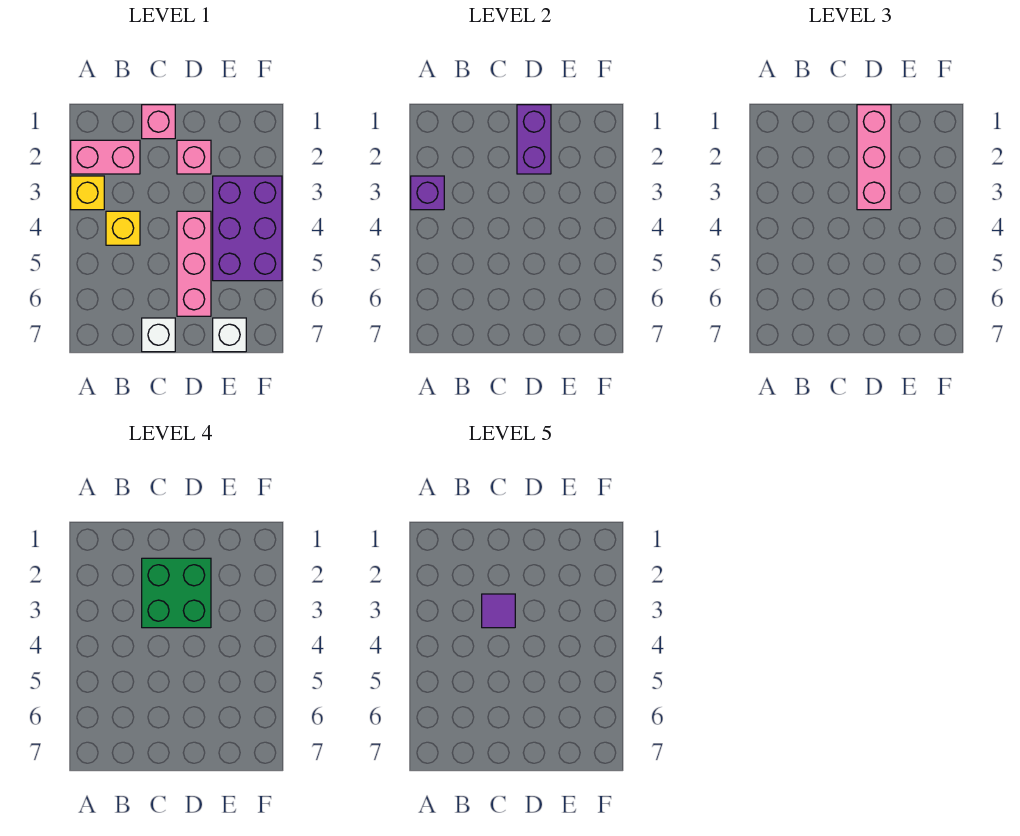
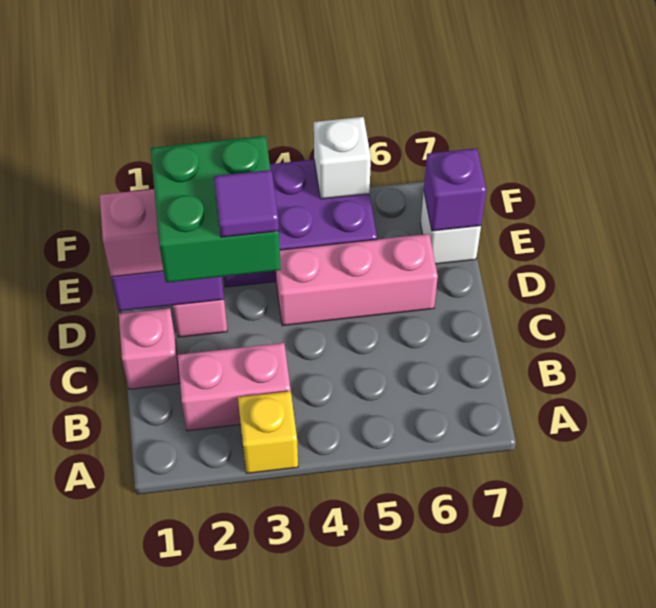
pink 1x2 brick [71,140,140,174] -> pink 1x2 brick turned to [177,343,291,431]
purple 1x1 brick [411,176,444,210] -> purple 1x1 brick moved to [424,148,486,231]
yellow 1x1 brick [106,211,140,245] -> none
white 1x1 brick [142,318,175,352] -> white 1x1 brick moved to [314,117,371,199]

